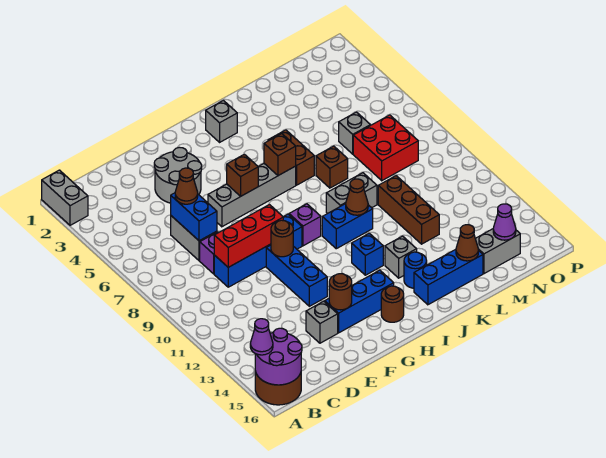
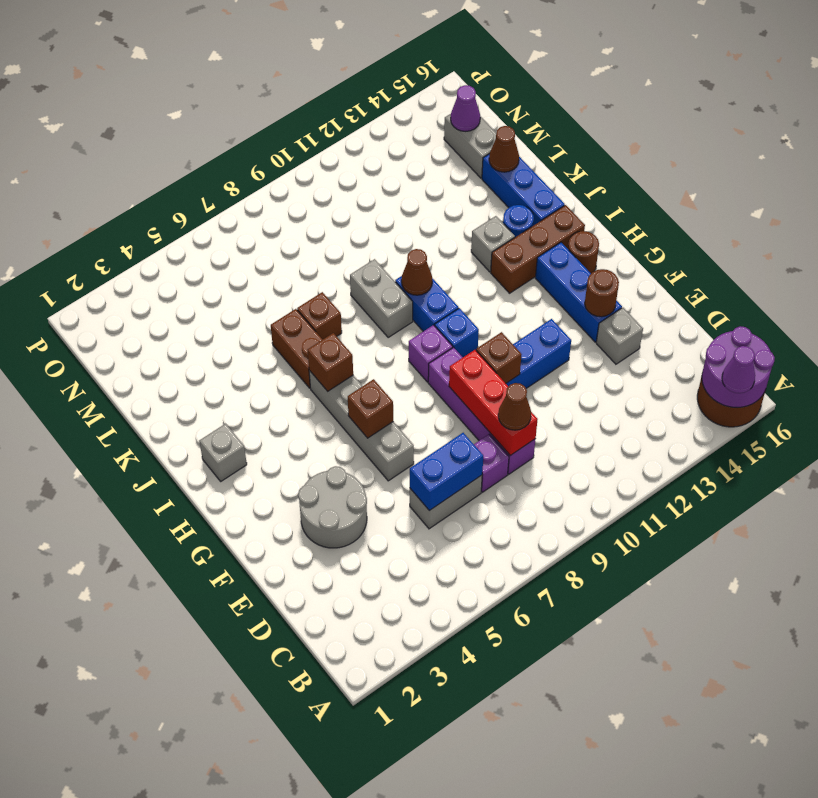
grey 1x2 brick [42,170,88,225] -> none
brown 1x1 cone [175,168,198,204] -> brown 1x1 cone moved to [498,383,531,430]
blue 1x4 brick [214,214,302,287] -> purple 1x4 brick [428,347,535,474]
brown 1x1 round brick [271,220,293,257] -> brown 1x1 brick [476,332,522,383]
blue 1x1 brick [352,233,383,275] -> blue 1x1 brick moved to [435,308,479,357]
brown 1x2 brick [268,130,314,185] -> brown 1x2 brick turned to [271,309,323,388]
brown 1x3 brick [378,176,439,244] -> brown 1x3 brick moved to [491,205,585,293]
grey 1x1 brick [339,112,370,154] -> none
red 2x2 brick [353,115,418,181] -> none

